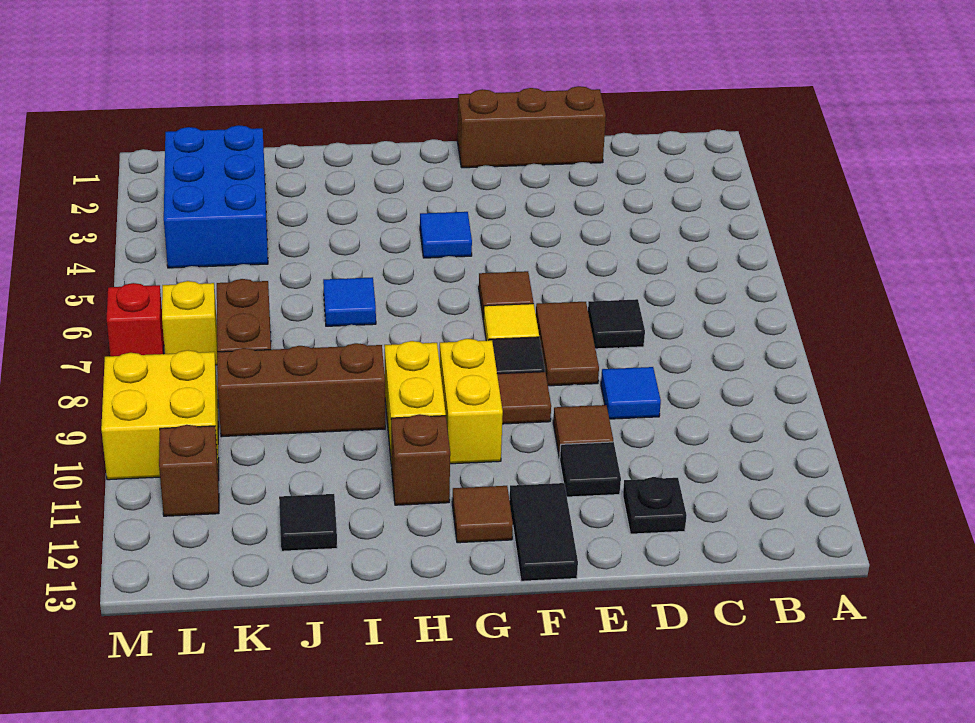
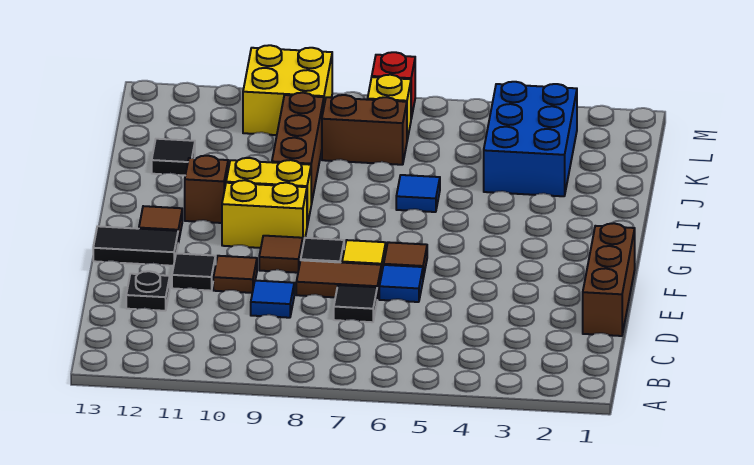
blue 1x1 tile [420,212,472,258] -> blue 1x1 tile moved to [379,265,423,302]
blue 2x3 brick [164,125,268,268] -> blue 2x3 brick turned to [484,82,577,196]
brown 1x1 brick [159,425,219,516] -> none

